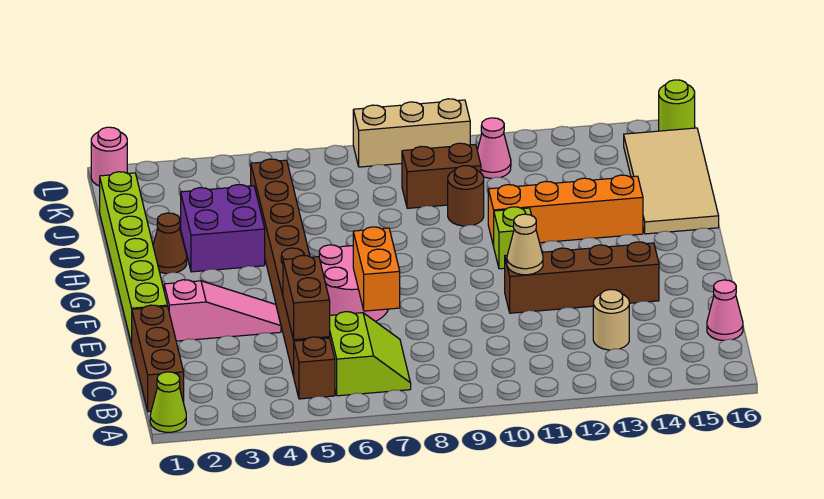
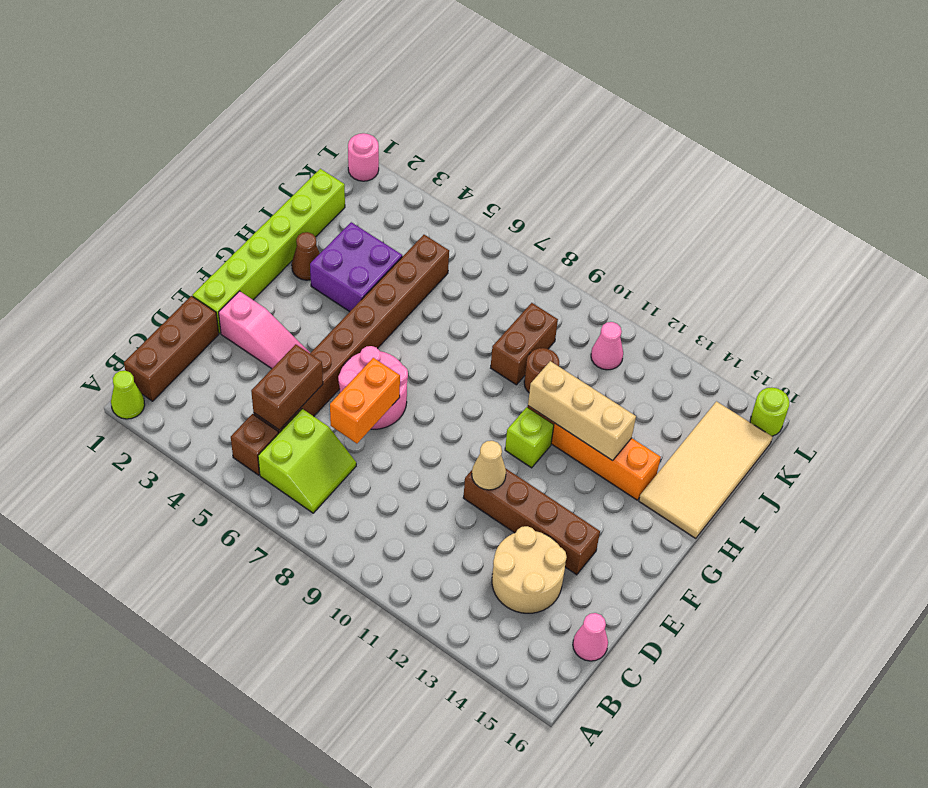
tan 1x1 round brick [593,290,629,350] -> tan 2x2 round brick [492,526,567,613]
brown 1x2 brick [402,143,481,208] -> brown 1x2 brick turned to [491,303,558,385]
tan 1x3 brick [353,99,470,167] -> tan 1x3 brick moved to [528,361,636,461]

